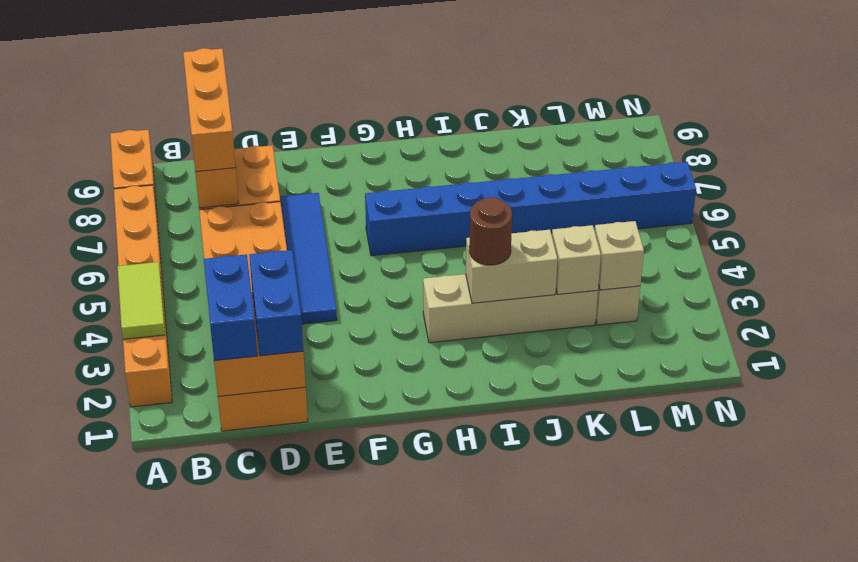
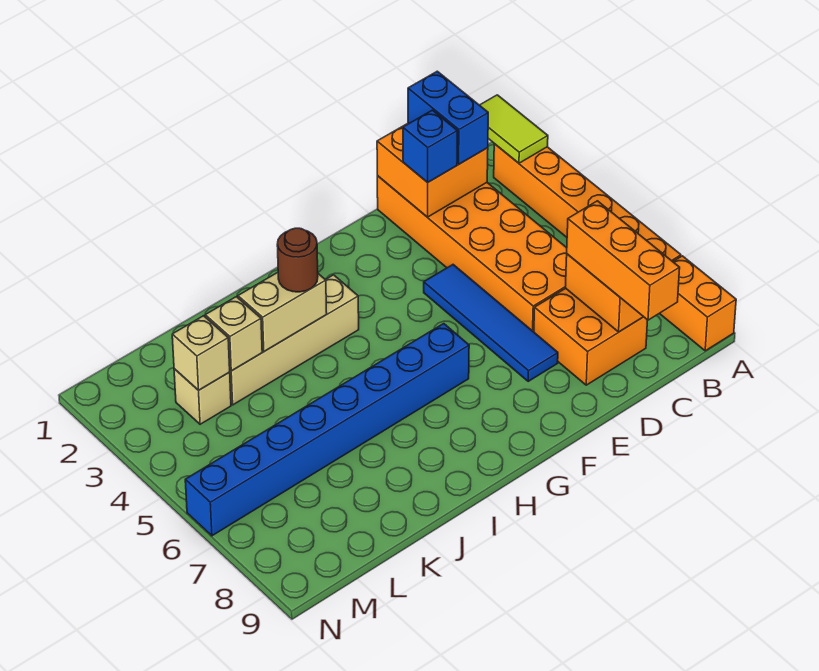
lime 1x2 tile [118,262,165,339] -> lime 1x2 tile moved to [480,95,548,163]
blue 1x2 brick [249,250,303,356] -> blue 1x1 brick [403,110,457,182]

